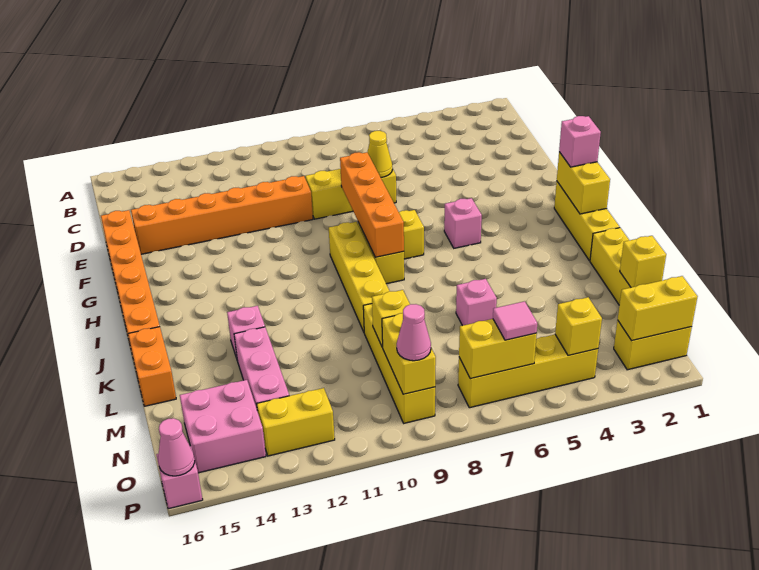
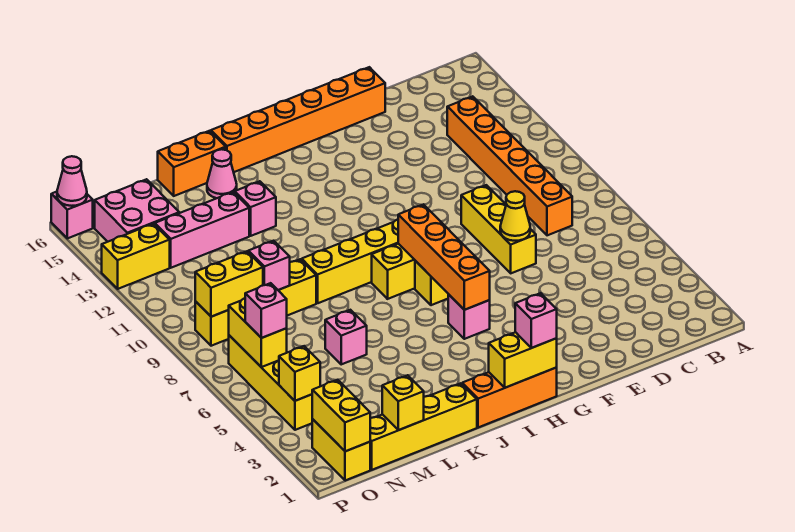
orange 1x6 brick [131,176,313,254] -> orange 1x6 brick moved to [447,96,572,235]
orange 1x4 brick [340,152,404,257] -> orange 1x4 brick turned to [398,204,490,310]
yellow 1x3 brick [554,182,620,261] -> orange 1x3 brick [462,368,557,428]
yellow 1x1 brick [372,290,410,347] -> pink 1x1 brick [248,241,290,290]
pink 1x1 tile [493,301,537,340] -> pink 1x1 brick [245,283,287,338]
pink 1x1 cone [397,304,431,361] -> pink 1x1 cone moved to [207,149,237,198]
yellow 1x2 brick [257,388,335,456] -> yellow 1x2 brick turned to [102,224,170,289]

